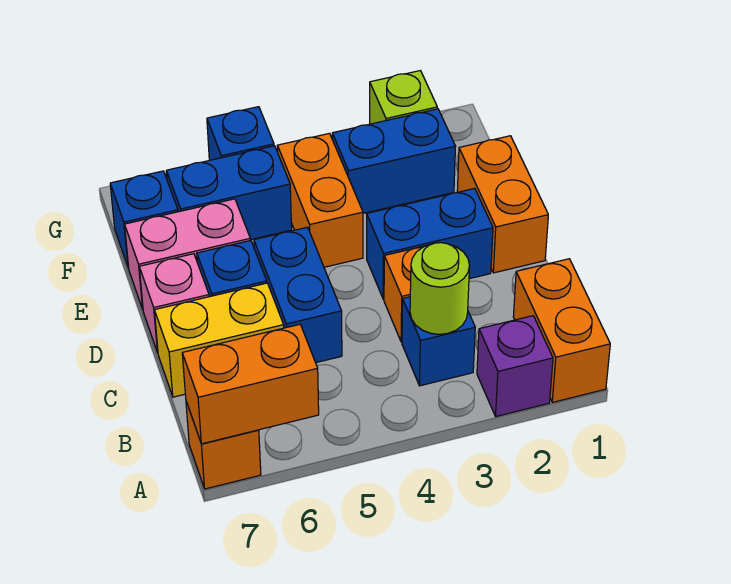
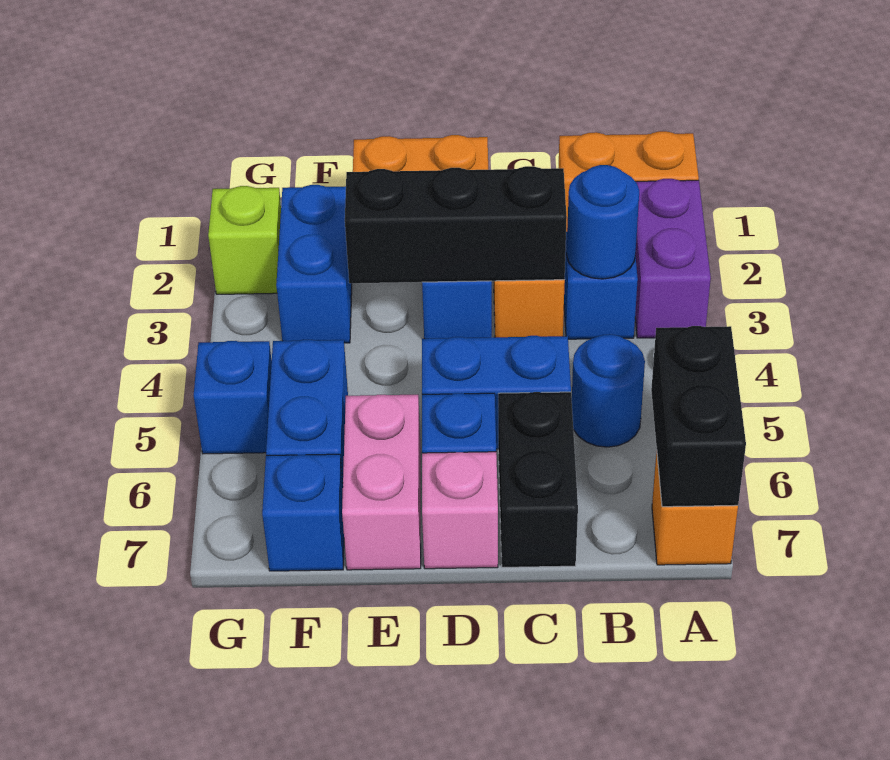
purple 1x1 brick [477,316,553,416] -> purple 1x2 brick [635,179,711,338]
orange 1x2 brick [182,324,319,444] -> black 1x2 brick [651,326,746,507]
lime 1x1 round brick [410,243,470,334] -> blue 1x1 round brick [567,165,639,279]
none -> blue 1x1 round brick [572,334,645,447]
none -> black 1x3 brick [345,166,567,283]
yellow 1x2 brick [154,283,284,397] -> black 1x2 brick [498,392,578,567]
orange 1x2 brick [277,133,363,267] -> none

